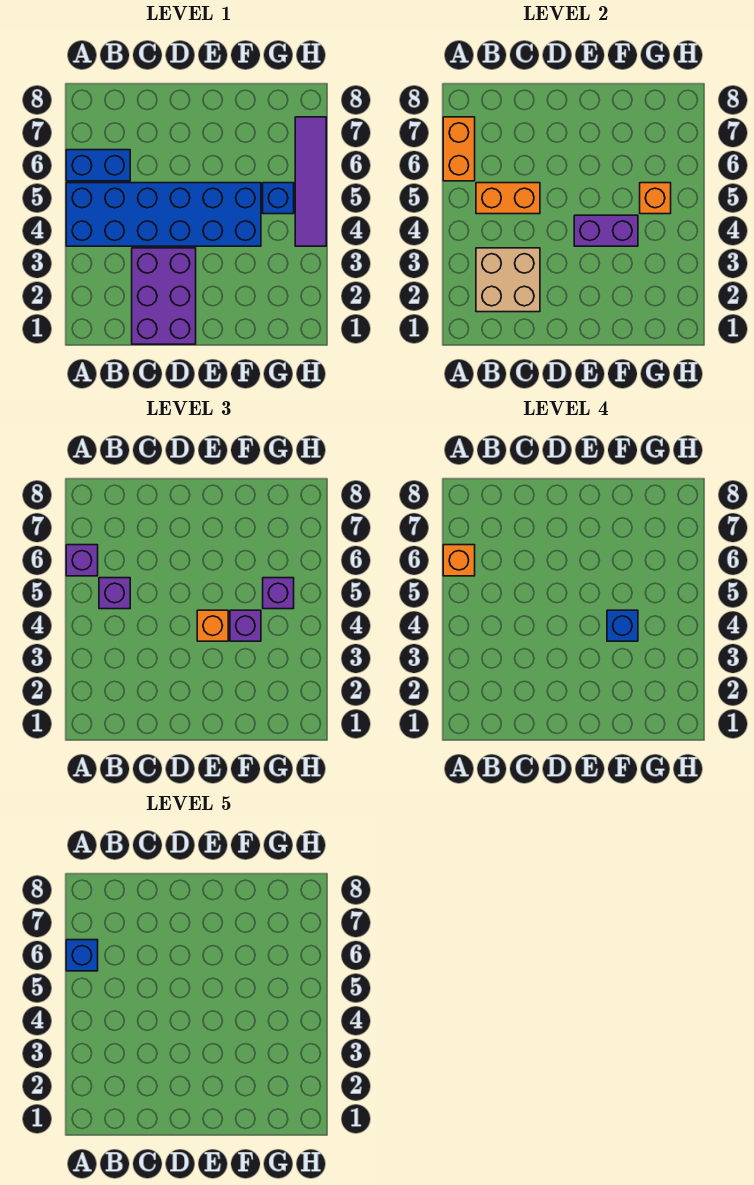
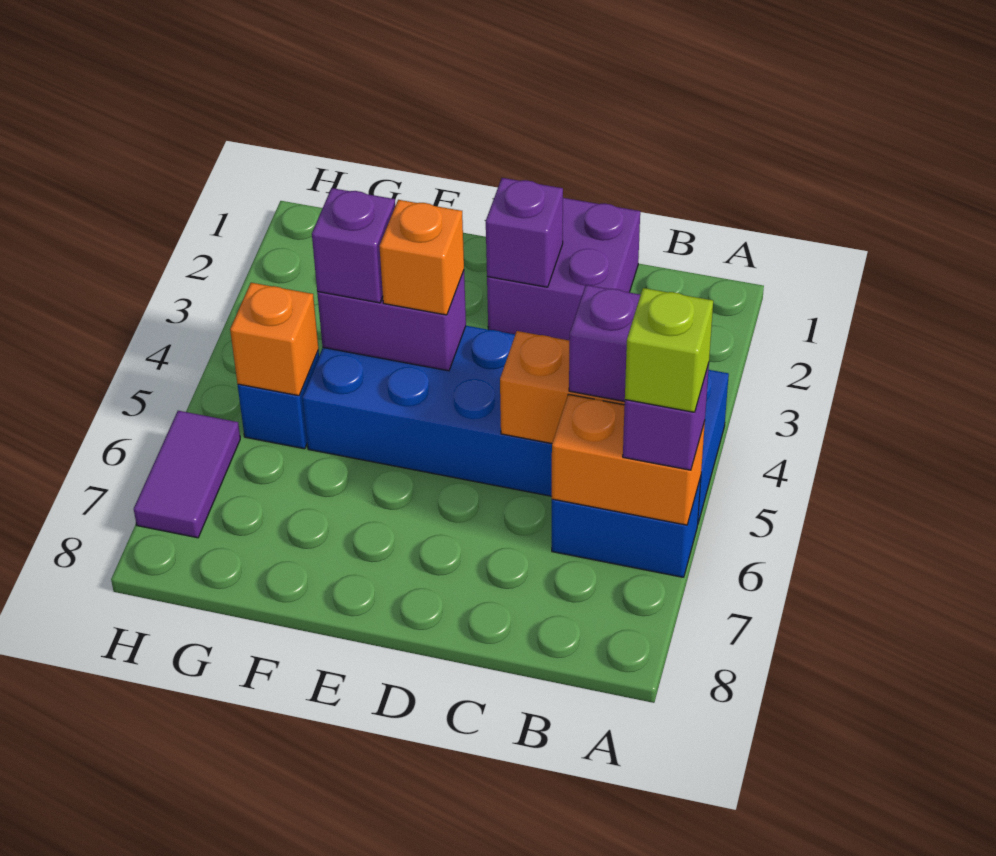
orange 1x2 brick [443,117,475,181] -> orange 1x2 brick turned to [552,394,705,525]
orange 1x1 brick [443,545,475,576] -> lime 1x1 brick [625,288,713,412]
blue 1x1 brick [66,940,98,971] -> none
tan 2x2 brick [476,248,540,312] -> none
purple 2x3 brick [132,248,196,344] -> purple 2x2 brick [487,198,640,340]
blue 1x1 brick [607,610,638,641] -> none
purple 1x1 brick [263,578,294,609] -> purple 1x1 brick moved to [486,178,563,287]
purple 1x4 tile [295,117,326,246] -> purple 1x2 tile [134,411,240,538]

